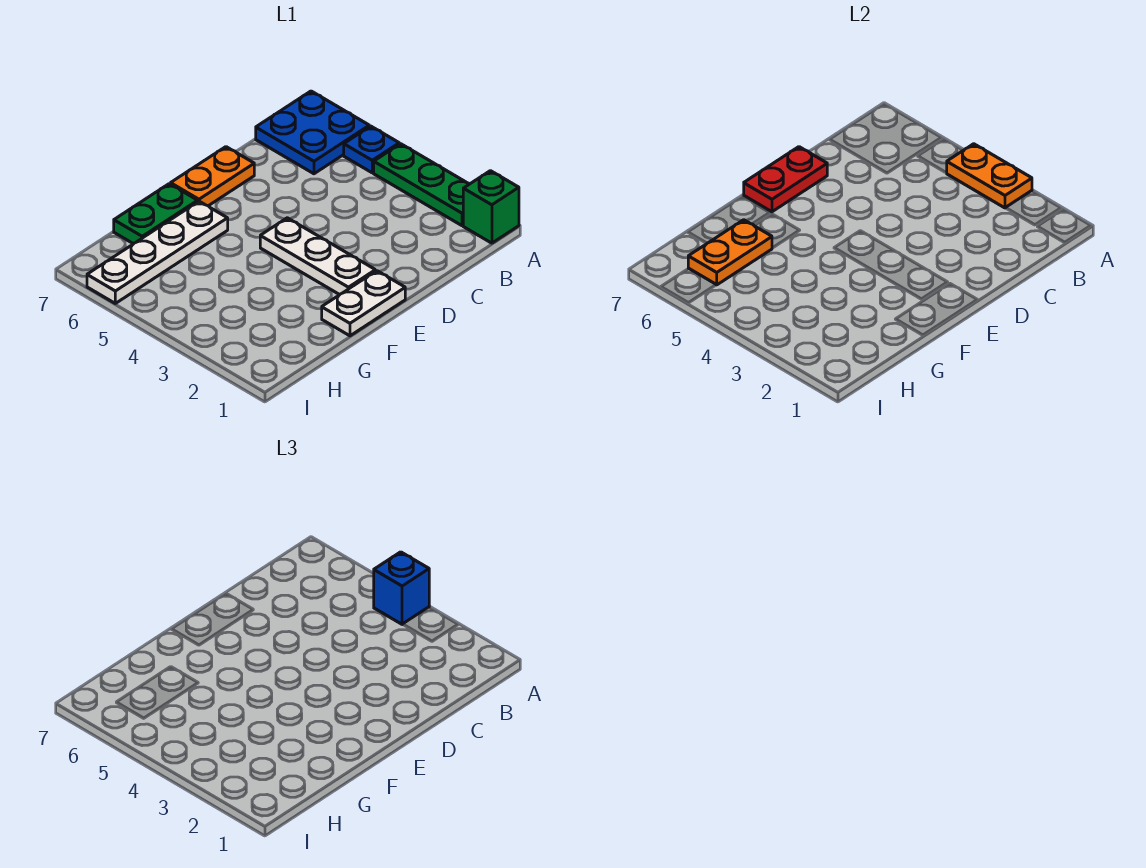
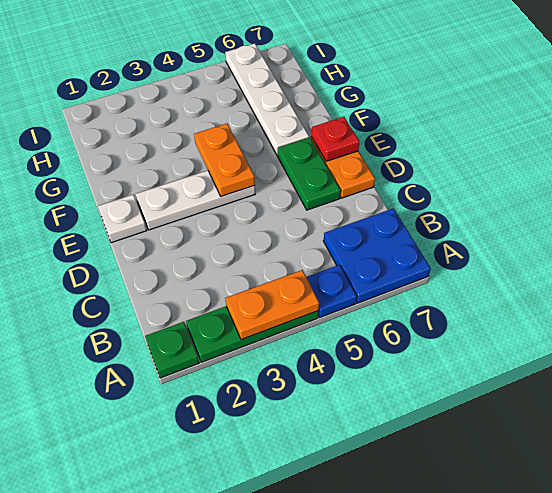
green 1x1 brick [463,171,519,243] -> green 1x1 plate [145,322,199,378]
blue 1x1 brick [374,552,429,624] -> none
red 1x2 plate [744,147,827,212] -> red 1x1 plate [311,117,359,161]
white 1x2 plate [322,271,405,336] -> white 1x1 plate [98,195,147,243]
green 1x2 plate [114,184,198,244] -> green 1x2 plate moved to [278,137,341,210]
orange 1x2 plate [688,220,772,285] -> orange 1x2 plate moved to [194,124,255,196]

